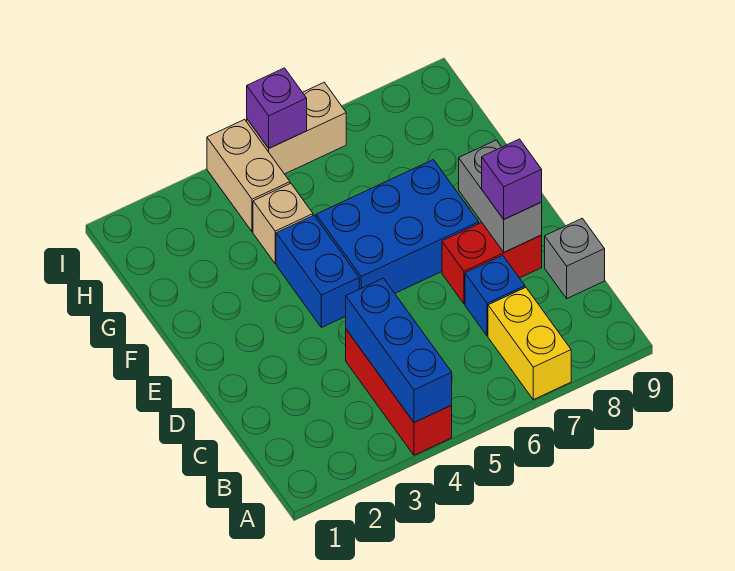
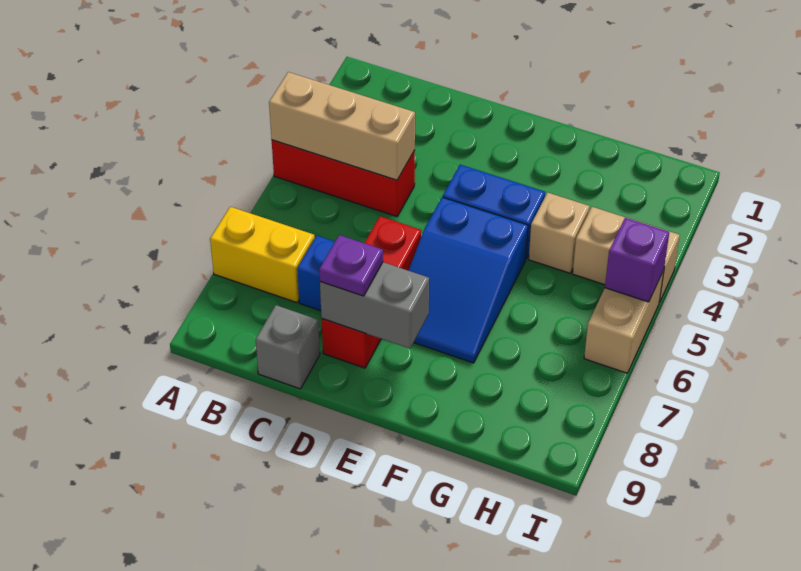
blue 1x3 brick [346,278,452,423] -> tan 1x3 brick [269,72,415,180]
red 1x2 brick [442,223,542,304] -> red 1x3 brick [321,216,421,368]
purple 1x1 brick [482,139,542,219] -> purple 1x1 plate [319,235,383,296]
blue 2x3 brick [316,160,479,293] -> blue 2x3 slope [408,197,528,363]

